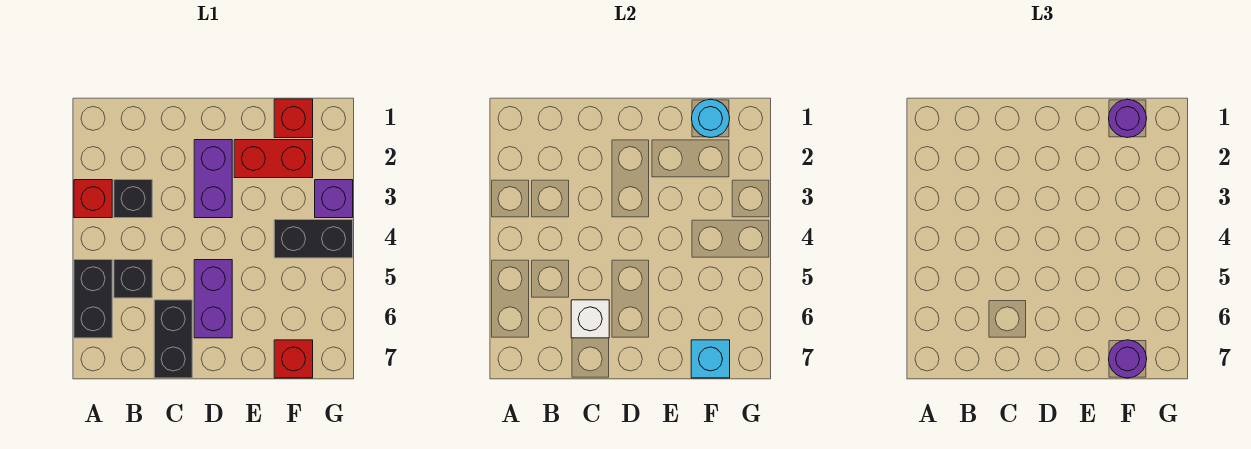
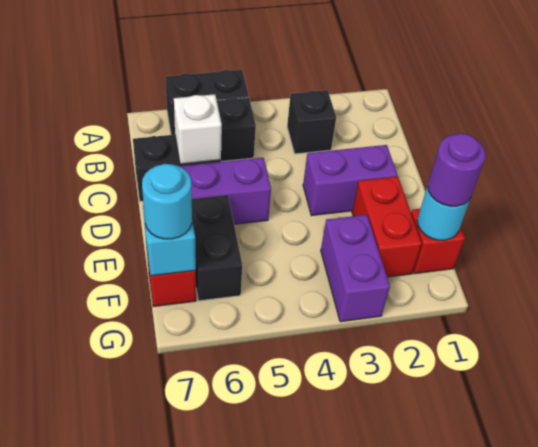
red 1x1 brick [74,180,112,218] -> none
black 1x2 brick [274,220,353,258] -> black 1x2 brick moved to [192,195,242,301]
purple 1x1 round brick [1109,340,1147,378] -> cyan 1x1 round brick [142,164,192,239]
purple 1x1 brick [315,180,353,218] -> purple 1x2 brick [321,215,390,322]

